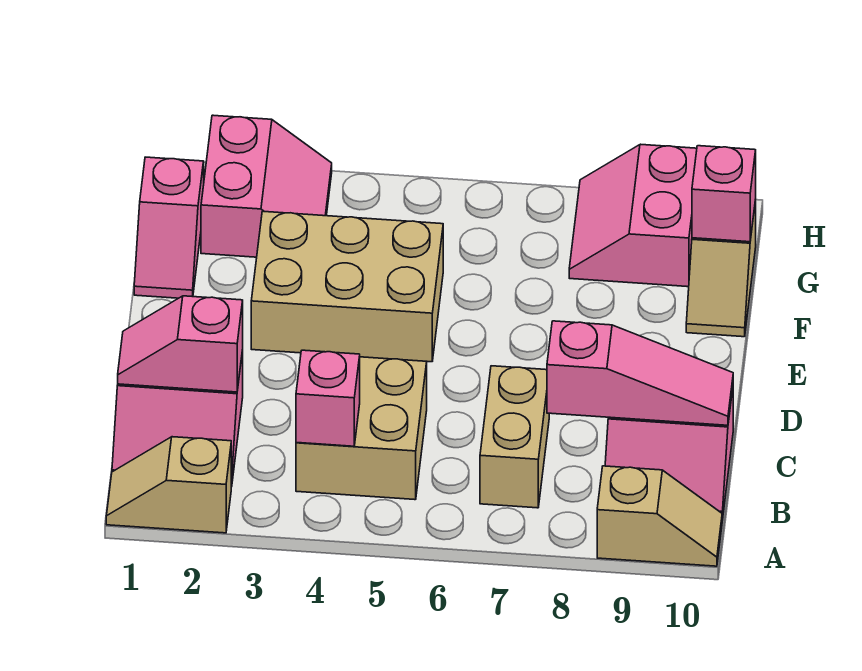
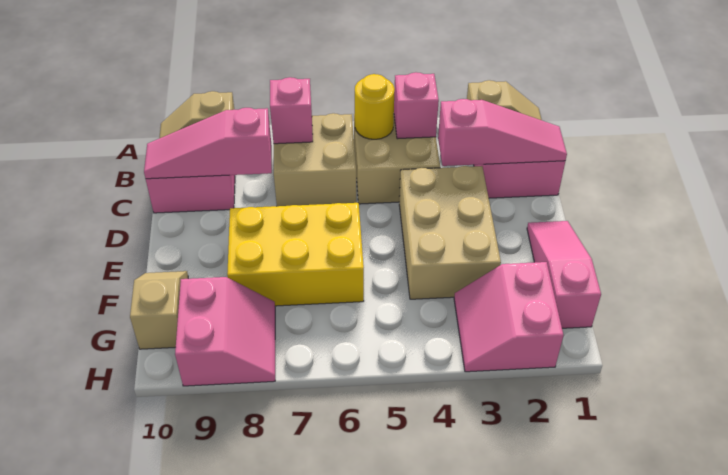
none -> yellow 1x1 round brick [355,74,395,139]
tan 1x2 brick [480,366,549,508] -> tan 2x2 brick [274,113,356,206]
pink 1x2 slope [118,296,243,392] -> pink 1x3 slope [438,99,567,166]
tan 2x3 brick [251,211,443,362] -> tan 2x3 brick turned to [399,166,501,299]
none -> yellow 2x3 brick [227,203,364,306]
pink 1x2 slope [134,157,204,298] -> pink 1x3 slope [527,221,601,328]
pink 1x1 brick [692,146,756,242] -> pink 1x1 brick moved to [270,77,313,144]

